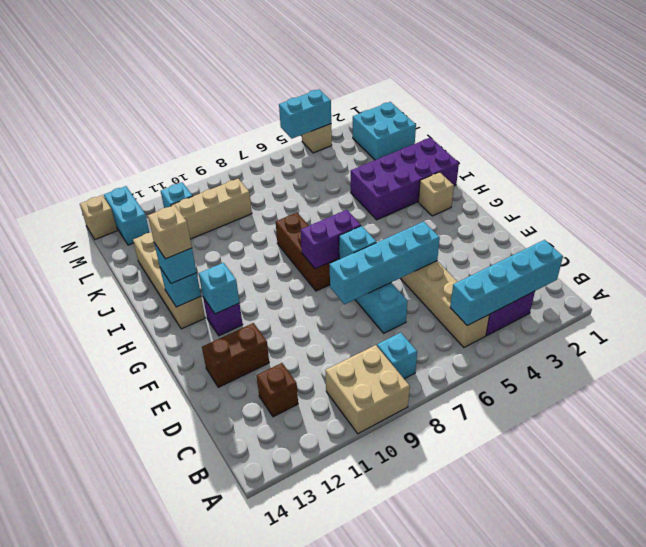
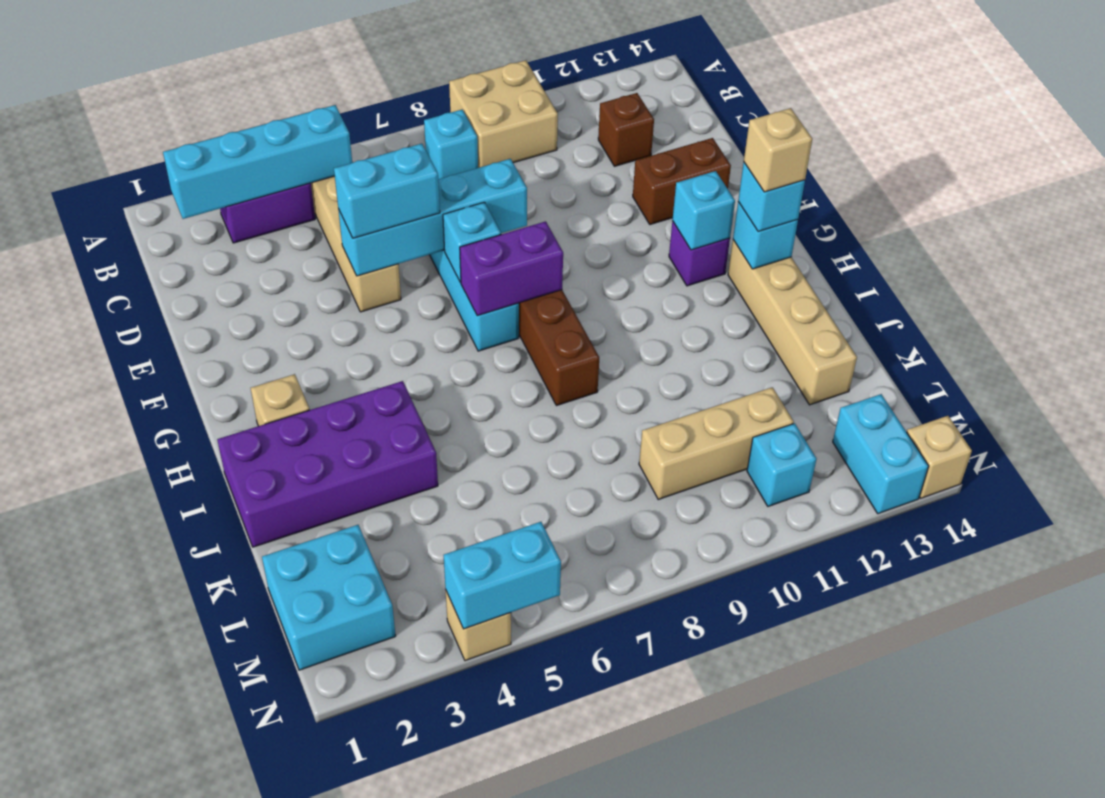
none -> cyan 1x2 brick [334,144,440,238]

